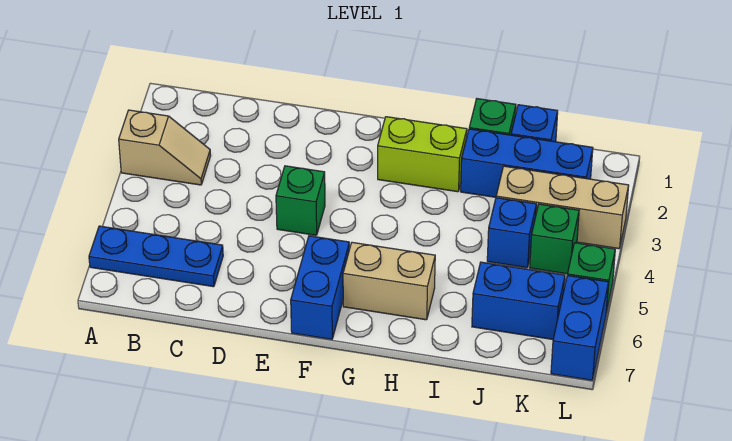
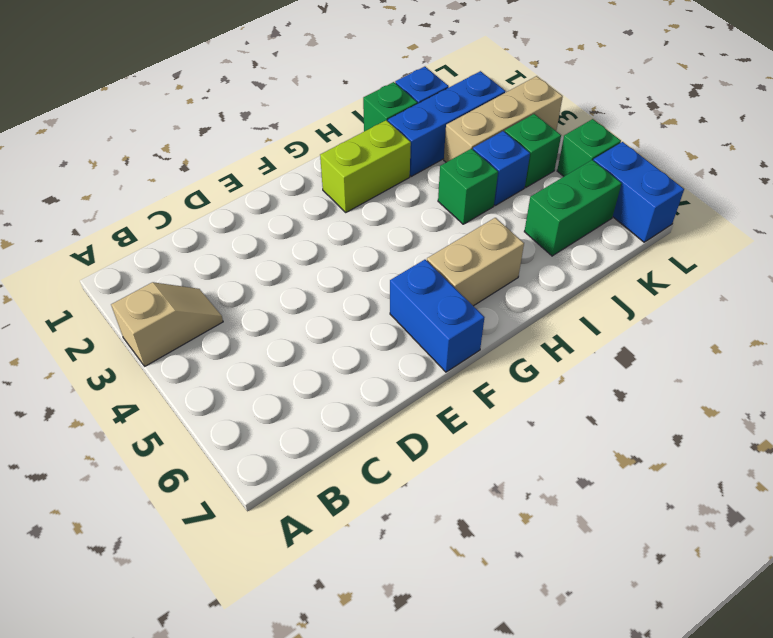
blue 1x3 plate [89,226,223,287] -> none
green 1x1 brick [276,166,325,235] -> green 1x1 brick moved to [438,149,498,224]
blue 1x2 brick [472,262,565,339] -> green 1x2 brick [524,160,622,256]

